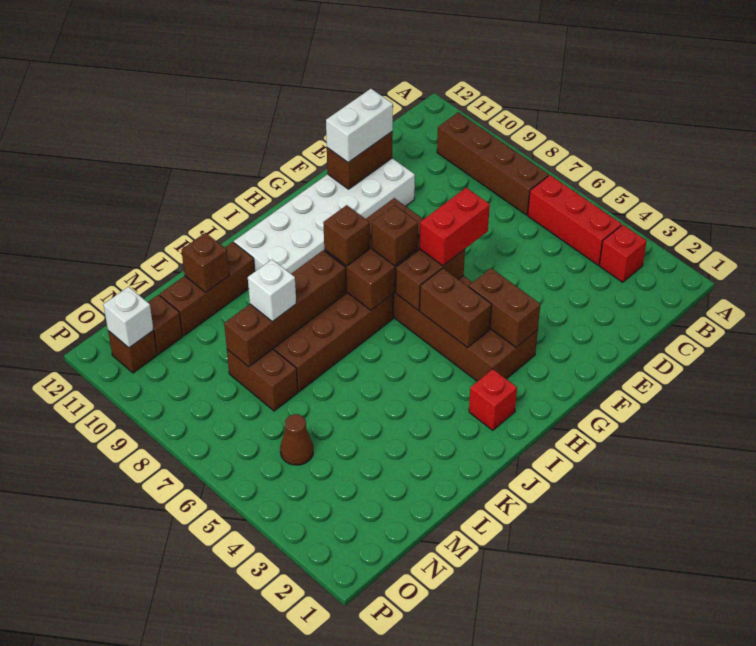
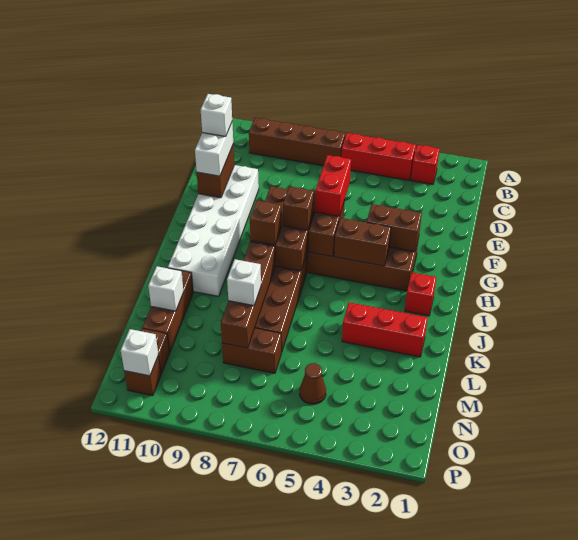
none -> white 1x1 brick [201,94,232,137]
none -> red 1x3 brick [342,302,428,357]
brown 1x1 brick [182,233,229,292] -> white 1x1 brick [148,266,184,311]

